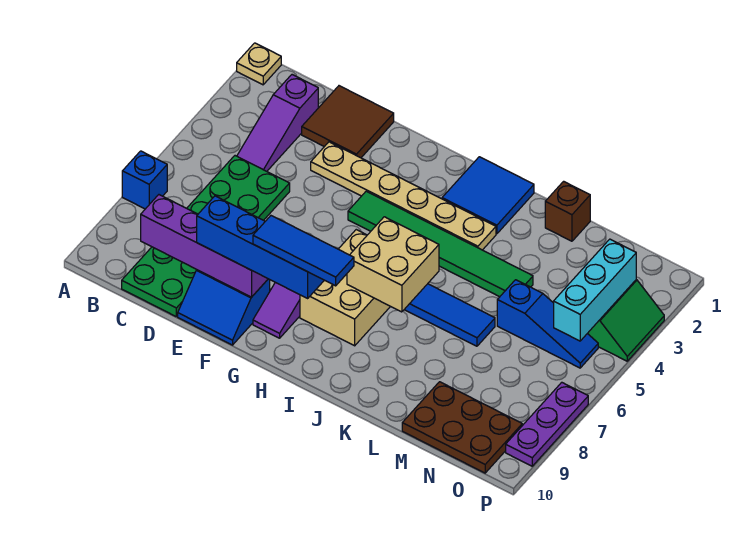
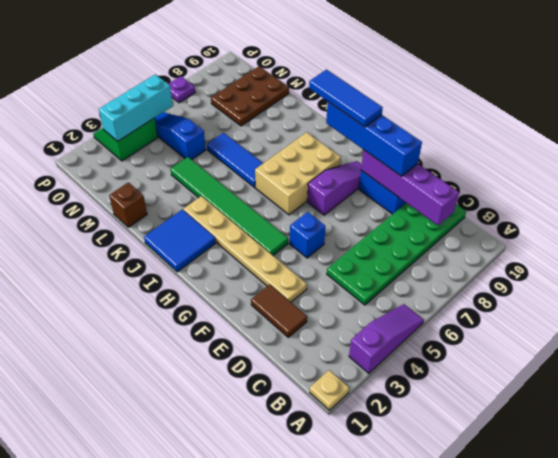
blue 1x1 brick [122,151,167,209] -> blue 1x1 brick moved to [290,212,325,258]
purple 1x3 slope [237,75,318,171] -> purple 1x3 slope moved to [349,304,424,373]
brown 2x2 tile [302,86,394,158] -> brown 1x2 tile [251,284,307,337]
tan 2x2 brick [347,217,439,312] -> none
brown 2x3 plate [402,382,522,473] -> brown 2x3 plate turned to [211,66,289,126]
purple 1x3 plate [506,382,588,466] -> purple 1x1 plate [169,76,195,103]

